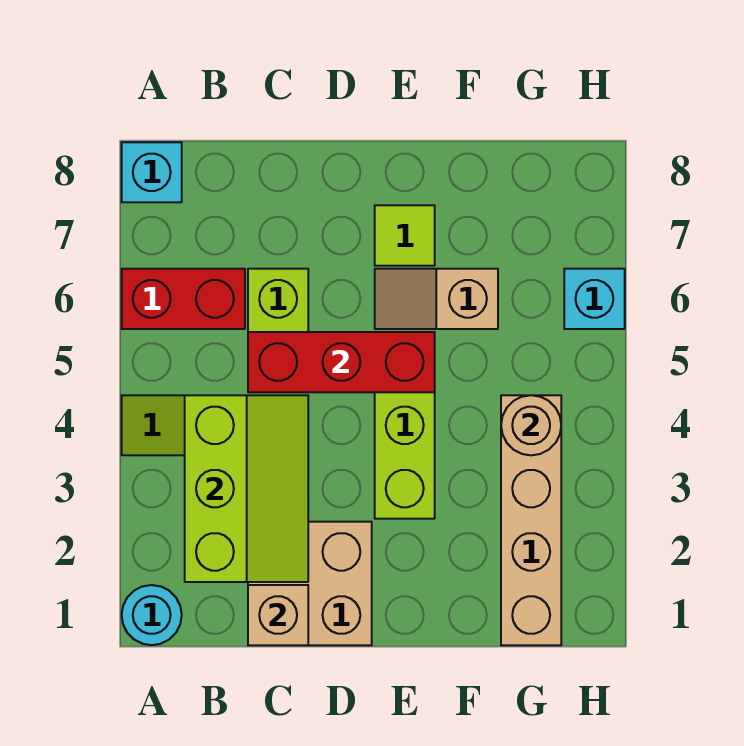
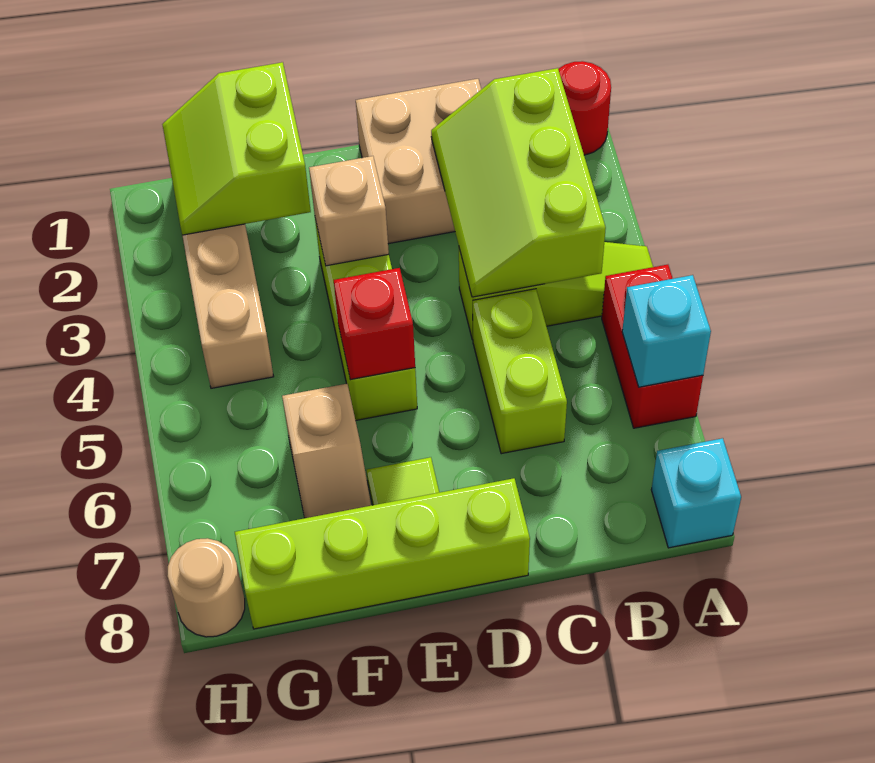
cyan 1x1 round brick [122,585,182,645] -> red 1x1 round brick [558,61,611,155]
red 1x2 brick [122,269,245,329] -> red 1x2 brick turned to [602,265,703,428]
tan 1x1 brick [248,585,308,645] -> tan 1x1 brick moved to [309,156,389,266]
red 1x3 brick [248,332,435,392] -> red 1x1 brick [334,268,415,380]
none -> lime 1x4 brick [235,478,530,629]
tan 1x2 slope [375,269,498,329] -> tan 1x2 slope turned to [282,384,371,518]
none -> lime 2x2 slope [162,62,311,235]
tan 1x1 round brick [501,395,561,455] -> tan 1x1 round brick moved to [167,538,245,637]
cyan 1x1 brick [564,269,625,329] -> cyan 1x1 brick moved to [622,275,711,387]

